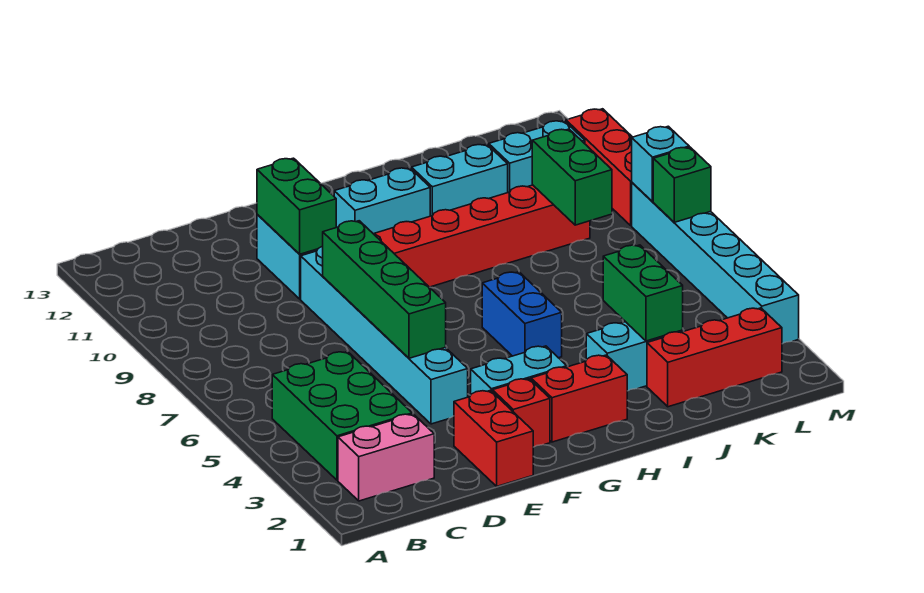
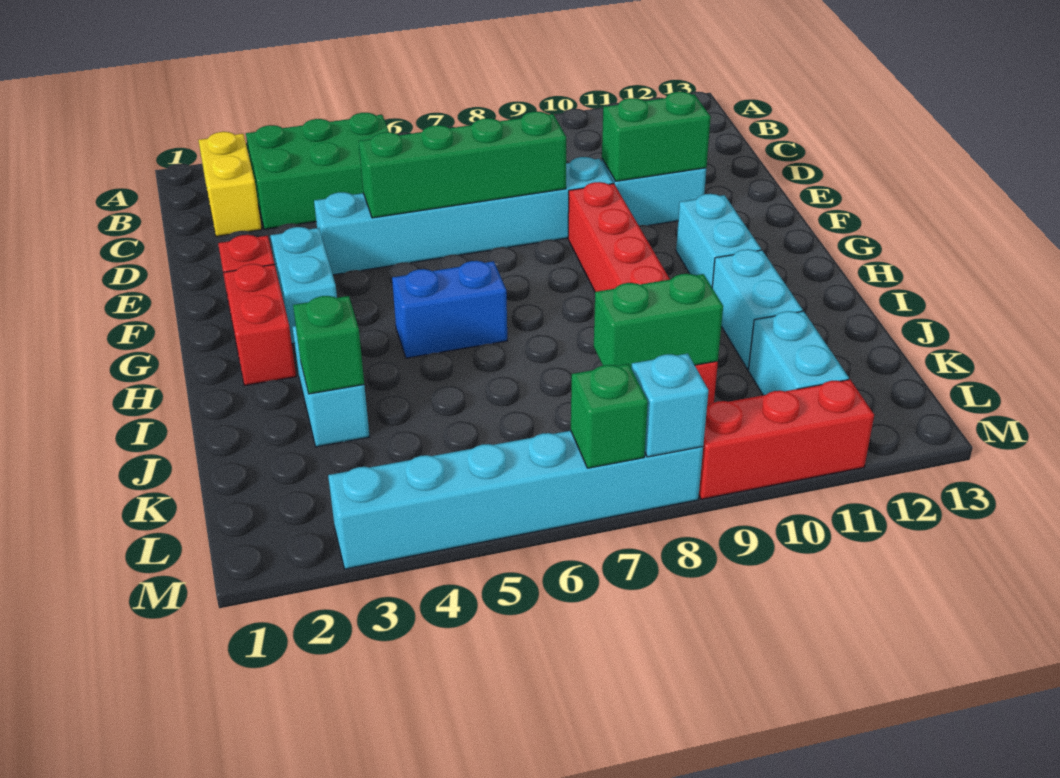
pink 1x2 brick [338,414,434,501] -> yellow 1x2 brick [198,132,262,236]
red 1x2 brick [454,390,533,486] -> none
red 1x3 brick [647,308,782,407] -> none
green 1x2 brick [603,245,683,341] -> green 1x1 brick [293,296,364,394]

